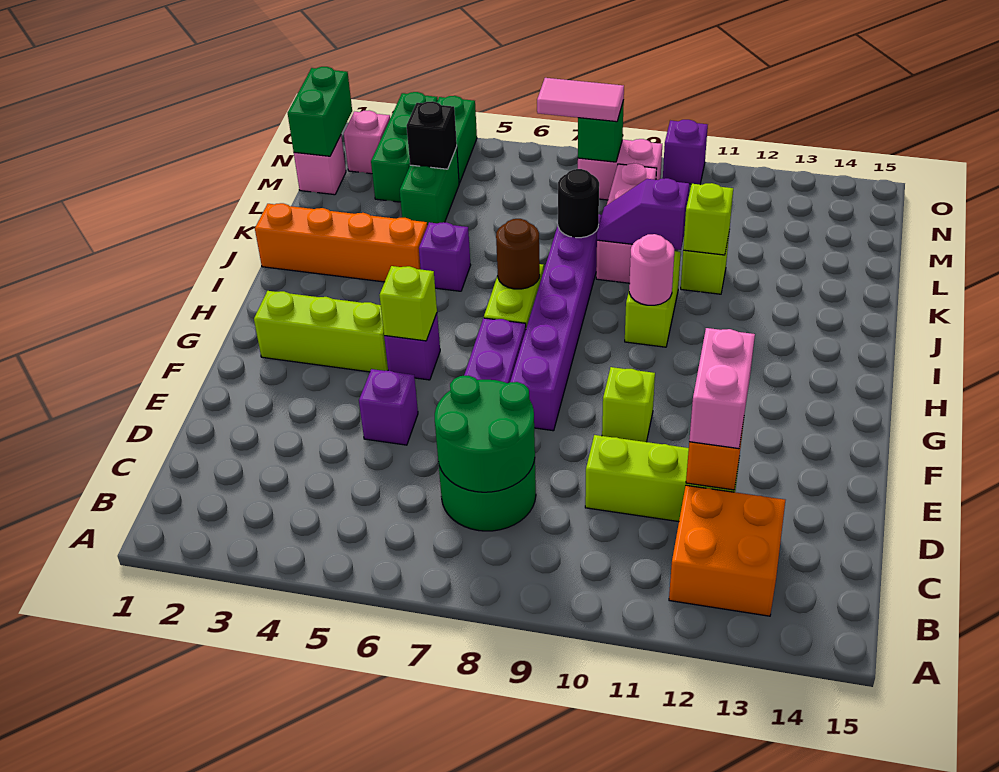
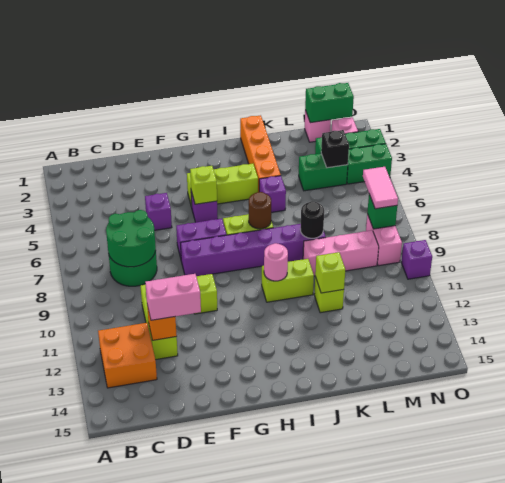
lime 1x3 brick [254,291,388,372] -> lime 1x3 brick turned to [187,164,258,207]
purple 1x2 slope [597,178,689,250] -> none

